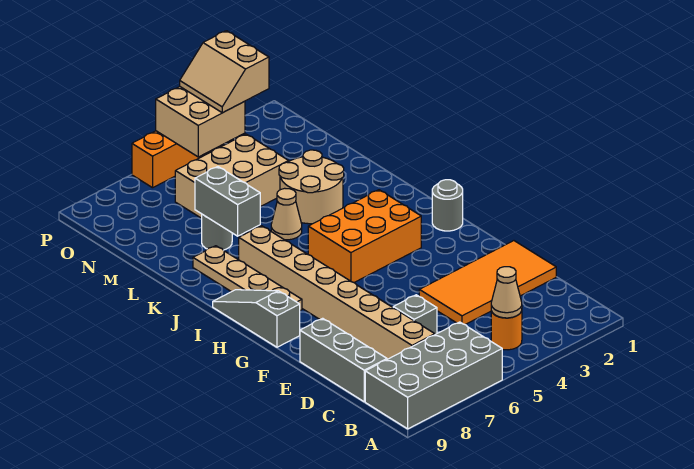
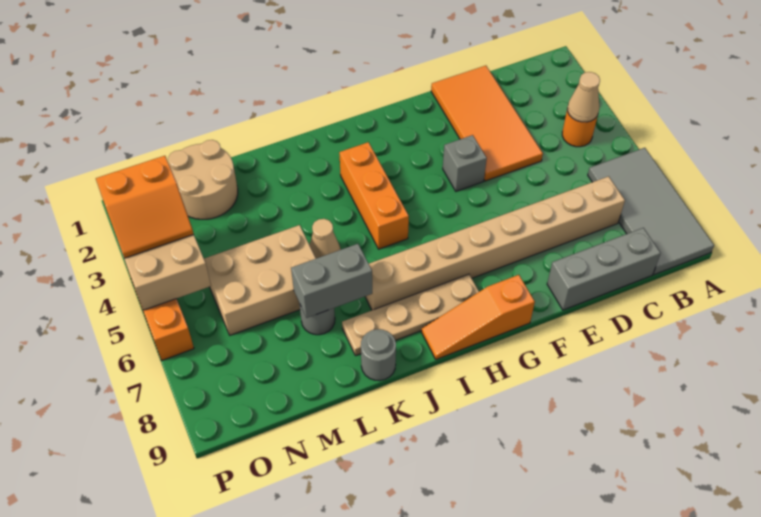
grey 2x4 brick [365,322,502,429] -> grey 2x4 tile [588,148,714,275]
grey 1x1 brick [393,295,437,335] -> grey 1x1 brick moved to [443,135,487,191]
grey 1x3 slope [213,290,300,347] -> orange 1x3 slope [421,275,535,359]
grey 1x1 round brick [432,180,463,231] -> grey 1x1 round brick moved to [361,329,396,381]
orange 2x3 brick [308,190,421,282] -> orange 1x3 brick [339,142,409,249]
tan 2x2 round brick [279,150,344,224] -> tan 2x2 round brick moved to [168,140,238,219]
tan 2x3 brick [175,134,289,218] -> tan 2x3 brick turned to [204,225,316,335]
tan 2x2 slope [180,31,269,113] -> orange 2x2 slope [96,156,194,258]

